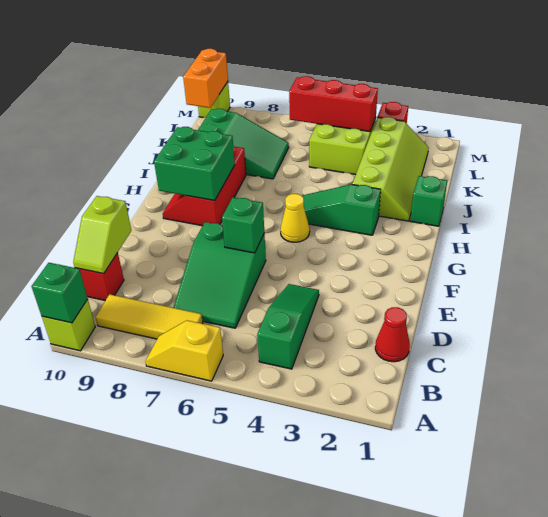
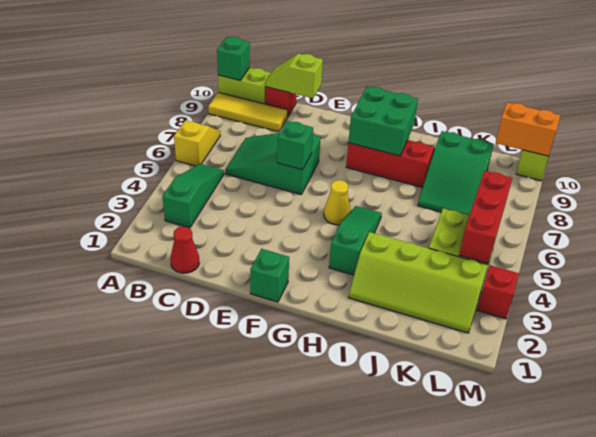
lime 1x1 brick [42,299,95,351] -> lime 1x2 brick [218,67,271,104]
green 1x3 slope [257,284,319,369] -> green 1x3 slope turned to [163,164,224,228]
yellow 1x3 tile [95,294,203,339] -> yellow 1x3 tile turned to [208,92,288,132]
green 1x1 brick [410,176,447,226] -> green 1x1 brick moved to [250,249,289,302]

